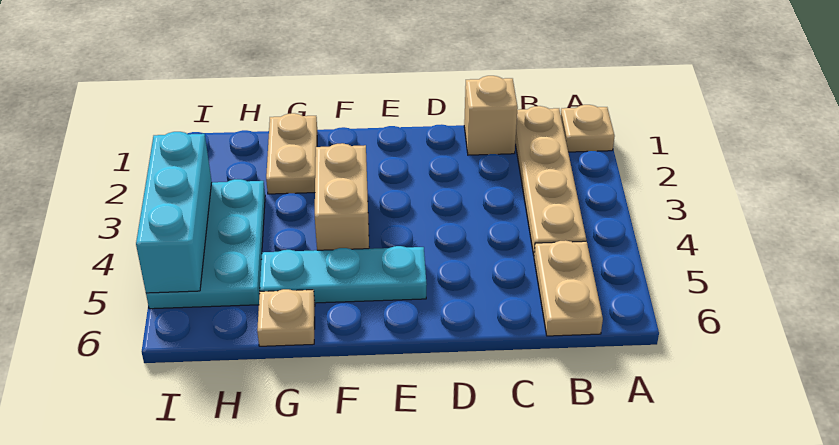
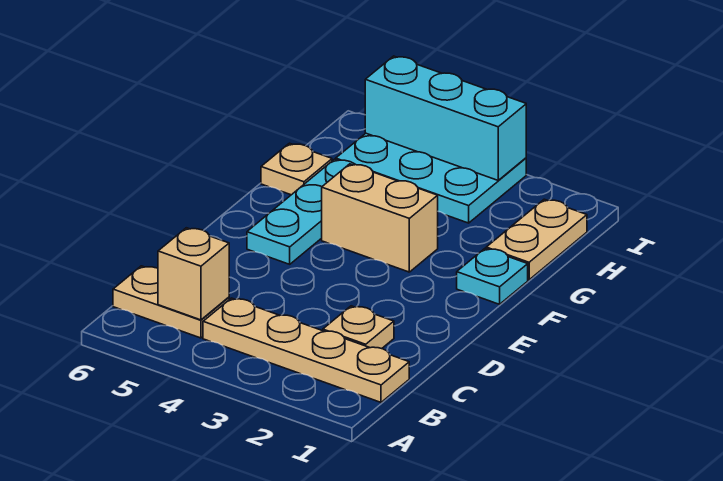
tan 1x1 plate [561,105,615,152] -> tan 1x1 plate moved to [323,306,394,349]
tan 1x1 brick [464,76,518,155] -> tan 1x1 brick moved to [158,228,229,320]
none -> cyan 1x1 plate [457,249,528,304]
tan 1x2 plate [266,113,317,194] -> tan 1x2 plate turned to [486,199,587,280]

